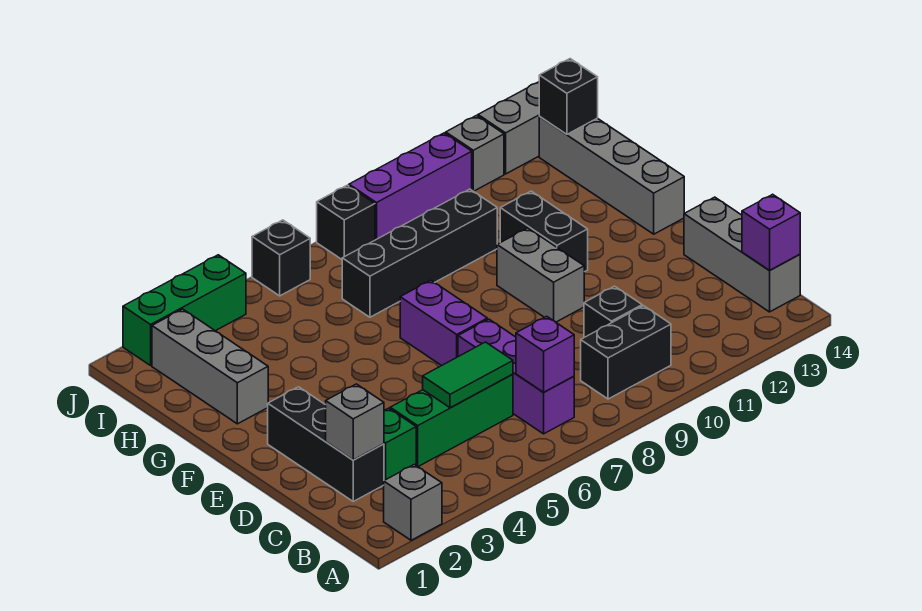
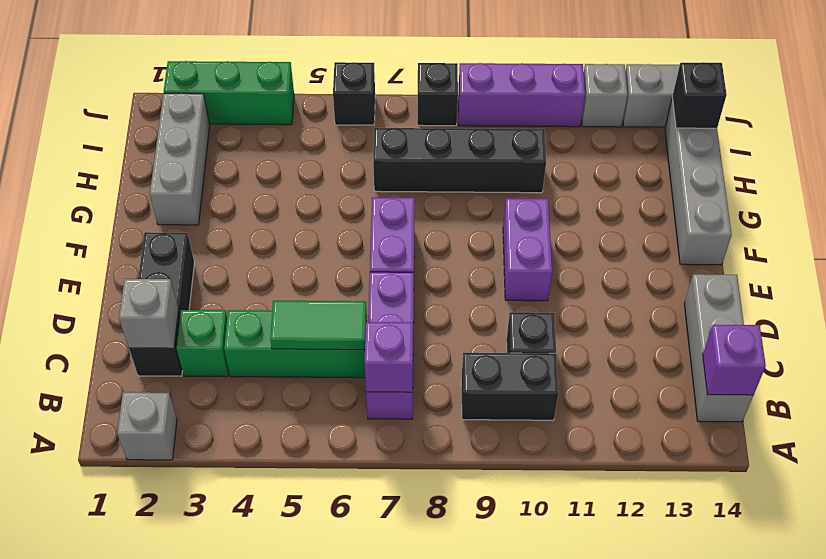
grey 1x2 brick [497,228,584,322] -> purple 1x2 brick [503,198,552,301]
black 1x2 brick [500,191,588,272] -> none

